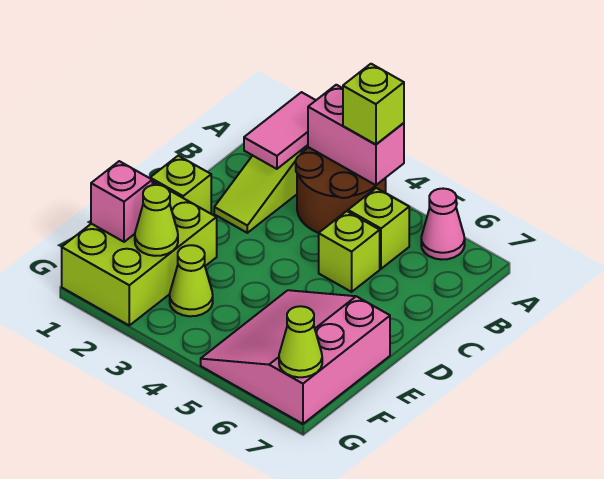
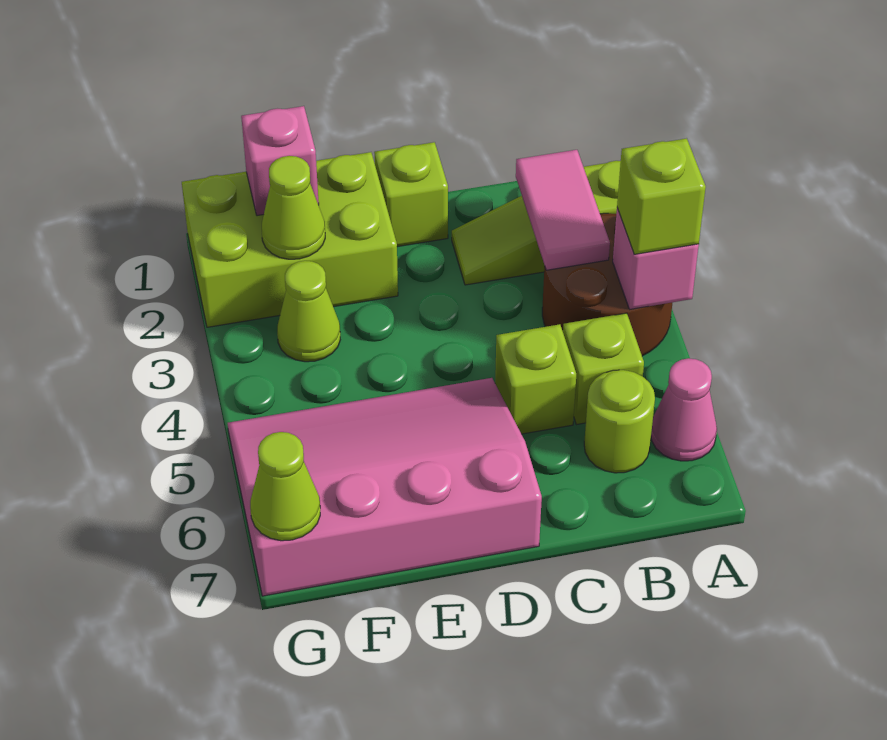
pink 1x2 tile [244,92,316,169] -> pink 1x2 tile turned to [516,150,610,270]
pink 1x2 brick [308,85,404,185] -> pink 1x1 brick [613,208,699,309]
none -> lime 1x1 round brick [584,370,655,473]
pink 3x3 slope [201,290,390,424] -> pink 3x4 slope [228,378,542,596]

